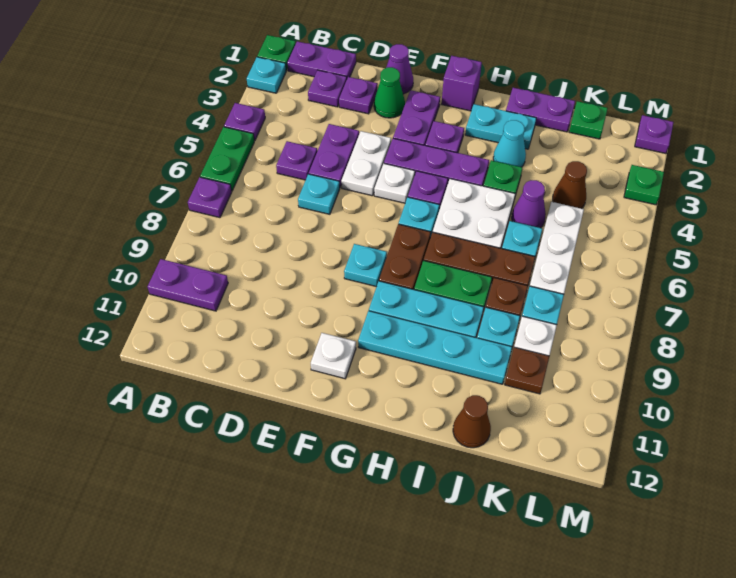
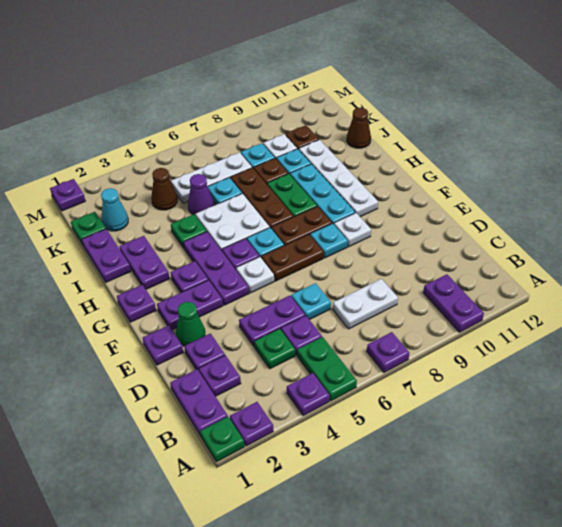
cyan 1x1 plate [247,57,286,93] -> purple 1x1 plate [230,402,273,446]
green 1x2 plate [200,127,254,191] -> green 1x2 plate turned to [297,337,357,401]
purple 1x1 cone [386,44,413,94] -> purple 1x1 plate [143,325,183,365]
white 1x2 plate [341,131,391,196] -> white 1x2 plate moved to [333,279,398,329]
none -> brown 1x2 plate [261,234,324,281]
white 1x1 plate [311,333,356,379] -> white 1x1 plate moved to [334,213,371,247]
purple 1x1 brick [442,56,482,111] -> purple 1x1 plate [117,285,156,322]
cyan 1x4 plate [358,311,512,384] -> white 1x4 plate [299,140,378,217]
cyan 1x2 plate [465,104,536,149] -> purple 1x2 plate [119,236,170,289]
cyan 1x1 cone [493,120,526,167] -> cyan 1x1 cone moved to [101,188,128,231]
green 1x1 plate [624,165,664,205] -> green 1x1 plate moved to [254,329,295,369]

